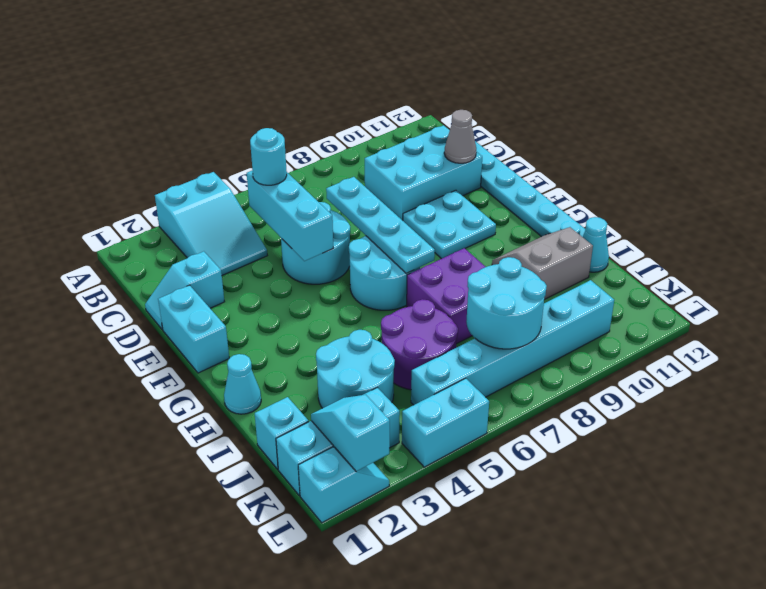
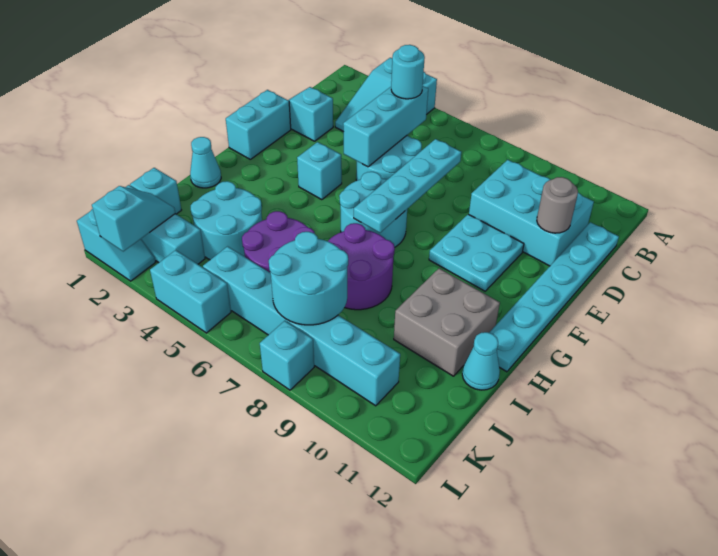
grey 1x1 cone [444,110,476,163] -> grey 1x1 round brick [537,177,578,233]
none -> cyan 1x1 brick [297,142,342,200]
purple 2x2 brick [407,248,485,344] -> purple 2x2 round brick [328,223,395,310]
grey 2x2 slope [492,227,593,300] -> grey 2x2 brick [394,268,500,376]
none -> cyan 1x1 brick [260,321,314,390]

